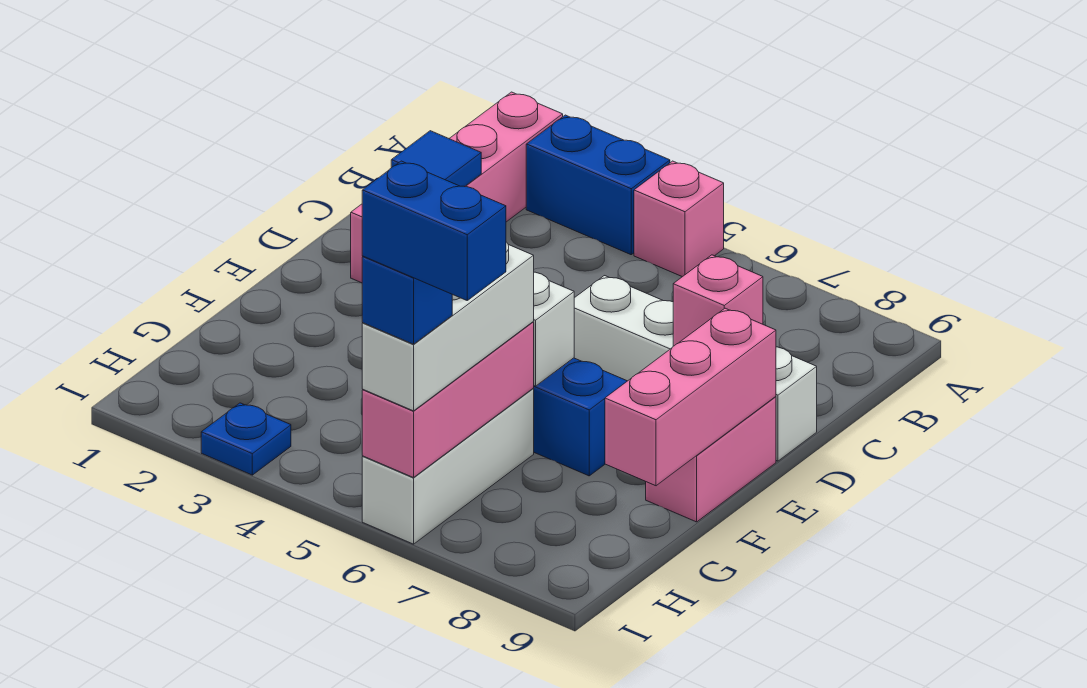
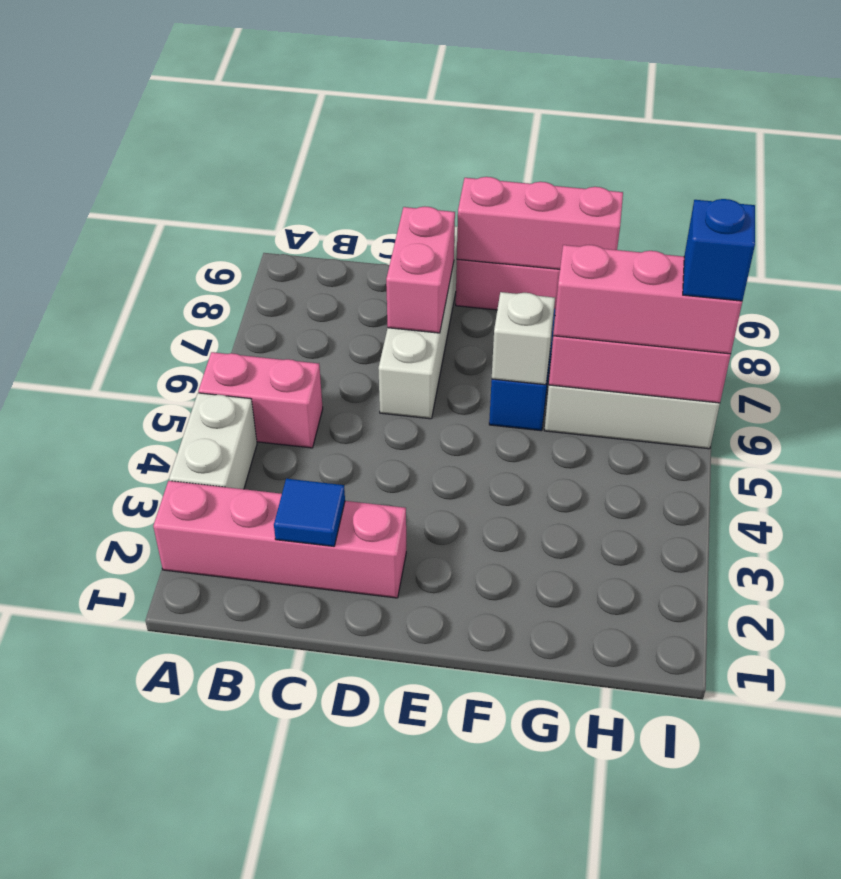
blue 1x2 brick [526,115,670,255] -> white 1x2 brick [169,393,257,489]
pink 1x1 brick [634,161,724,277] -> pink 1x2 brick [198,352,323,448]
pink 1x1 brick [673,255,763,346] -> pink 1x2 brick [386,207,455,333]
white 1x3 brick [362,242,534,411] -> pink 1x3 brick [553,245,742,354]
blue 1x1 plate [201,403,291,475] -> none
blue 1x2 brick [362,161,506,300] -> none

